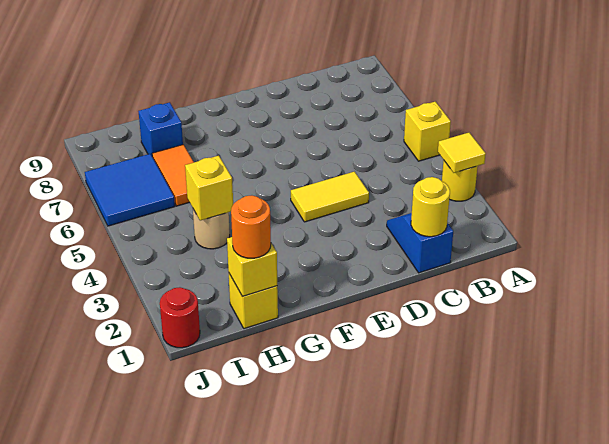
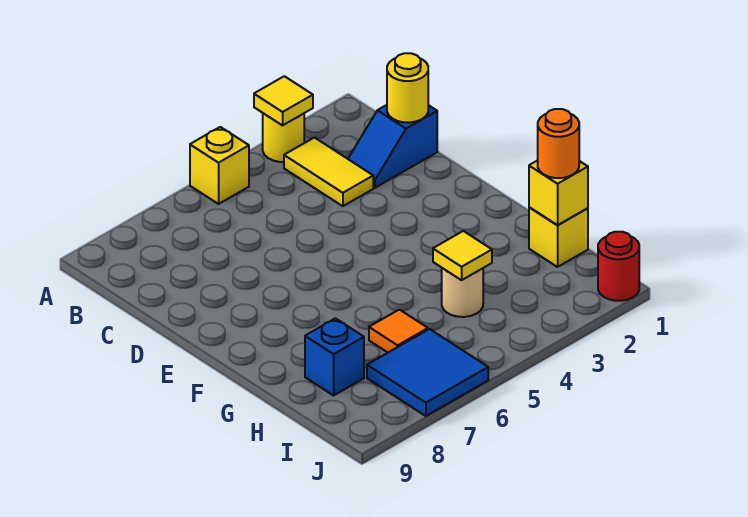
yellow 1x2 tile [291,172,369,222] -> yellow 1x2 tile moved to [284,138,373,206]
yellow 1x1 brick [185,156,233,221] -> yellow 1x1 tile [433,231,492,280]
orange 1x2 tile [152,145,194,206] -> orange 1x1 tile [369,310,428,352]

